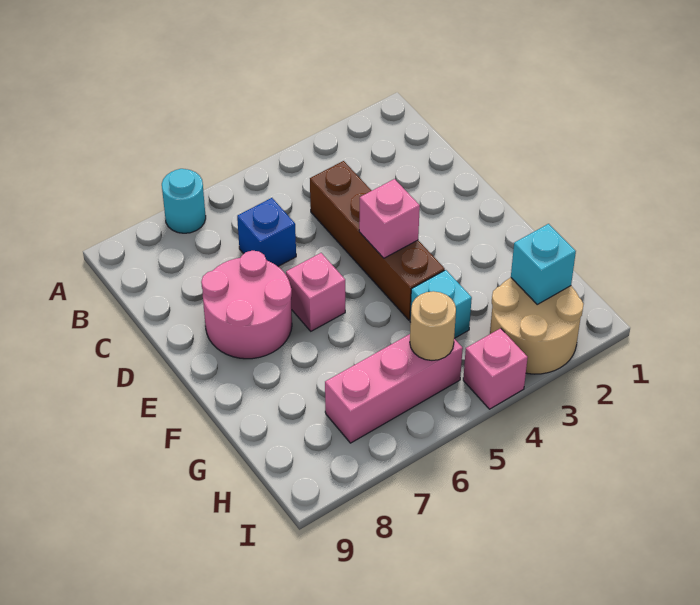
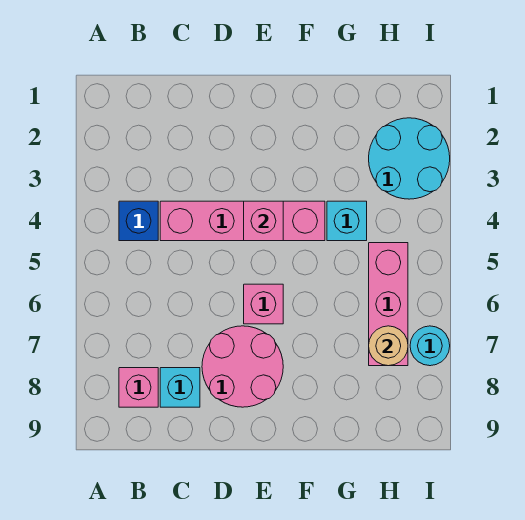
cyan 1x1 round brick [162,169,206,233] -> cyan 1x1 round brick moved to [410,326,450,366]
brown 1x4 brick [310,161,445,320] -> pink 1x4 brick [160,201,325,241]
blue 1x1 brick [237,198,296,266] -> blue 1x1 brick moved to [119,201,158,241]
tan 2x2 round brick [490,278,583,374] -> cyan 2x2 round brick [369,118,450,199]
cyan 1x1 brick [511,224,576,304] -> cyan 1x1 brick moved to [160,368,200,407]
tan 1x1 round brick [410,291,456,360] -> tan 1x1 round brick moved to [369,326,408,366]
pink 1x1 brick [463,328,528,409] -> pink 1x1 brick moved to [119,368,158,407]

